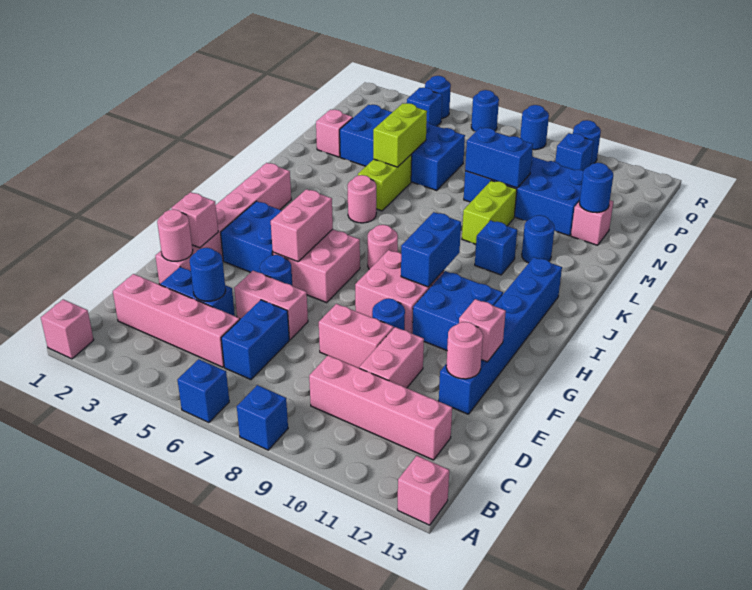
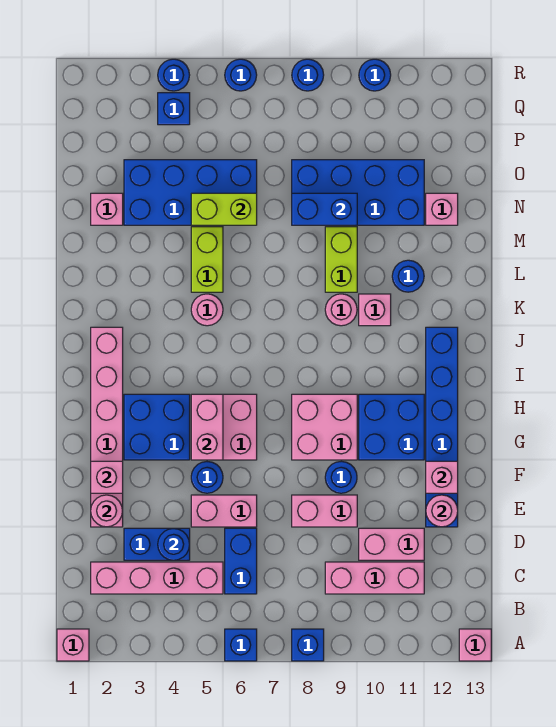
pink 1x4 brick [309,355,452,460] -> pink 1x3 brick [325,562,424,594]
pink 1x2 brick [359,327,424,388] -> pink 1x2 brick turned to [359,528,424,560]
blue 1x2 brick [401,212,461,287] -> none
pink 1x1 round brick [368,225,398,269] -> pink 1x1 round brick moved to [325,294,357,326]
blue 1x1 brick [475,220,517,275] -> pink 1x1 brick [359,294,391,326]
lime 1x2 brick [373,103,427,167] -> lime 1x2 brick turned to [191,193,257,225]
blue 1x1 round brick [579,163,613,213] -> none
blue 1x1 brick [555,133,594,171] -> none

